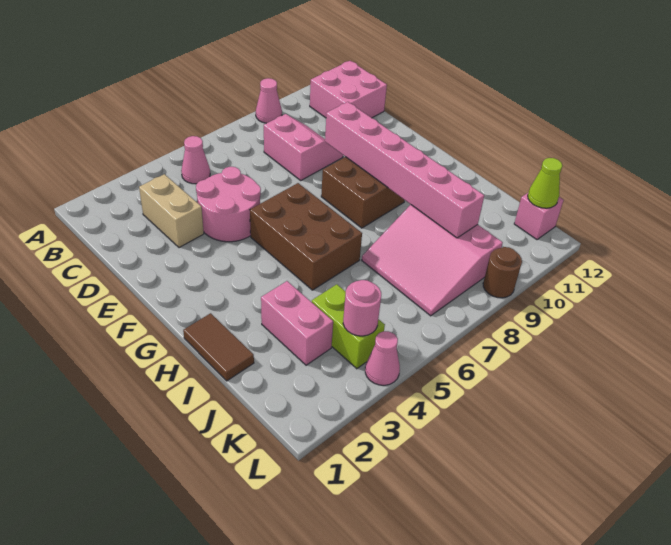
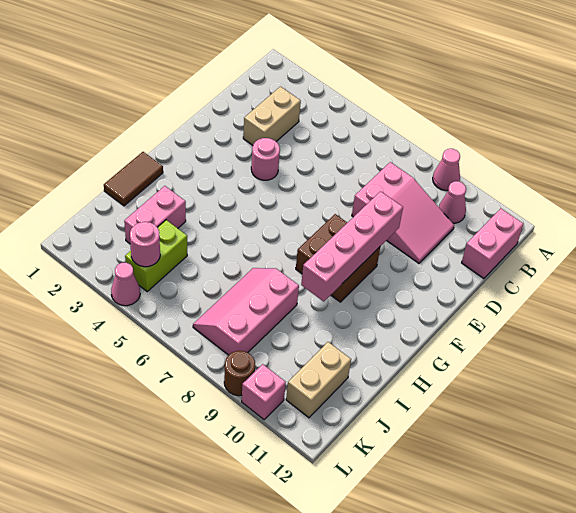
pink 1x1 cone [181,136,210,184] -> pink 1x1 cone moved to [439,181,466,223]
pink 2x2 brick [310,61,387,118] -> pink 1x2 brick [462,209,523,279]
pink 2x2 slope [264,114,343,180] -> pink 2x3 slope [352,162,454,263]
pink 2x2 round brick [196,167,261,242] -> pink 1x1 round brick [251,138,280,180]
pink 1x6 brick [325,102,484,238] -> pink 1x4 brick [301,191,403,302]
brown 2x3 brick [250,183,362,290] -> none
pink 3x3 slope [362,205,503,316] -> pink 2x3 slope [193,268,299,355]
none -> tan 1x2 brick [286,342,351,418]
pink 1x1 brick [514,193,564,240] -> pink 1x1 brick moved to [242,364,286,420]
lime 1x1 cone [528,158,562,208] -> none

